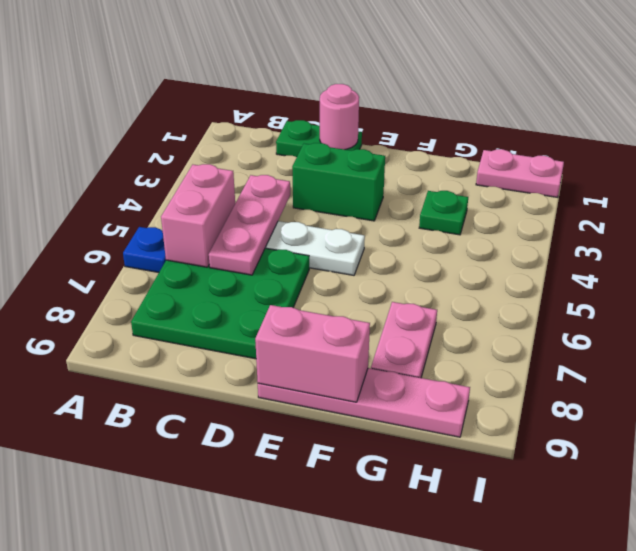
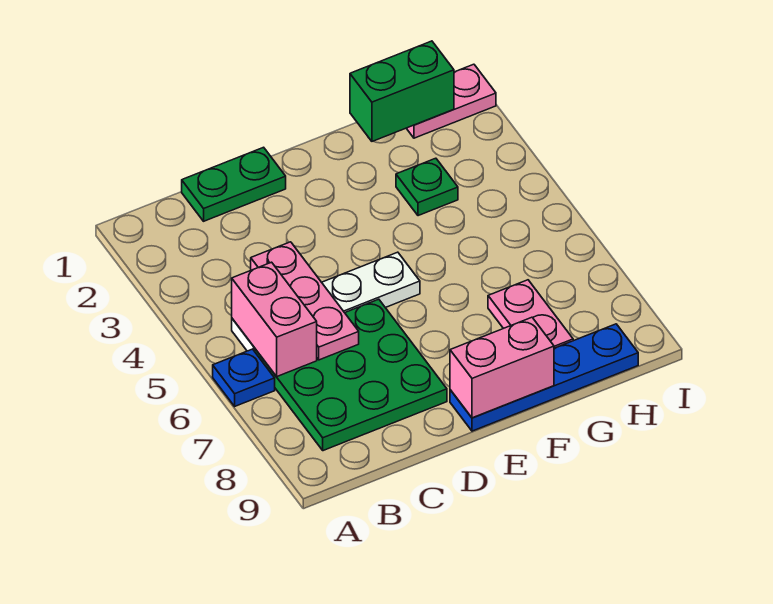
pink 1x1 round brick [320,84,359,150] -> none
green 1x2 brick [292,143,385,221] -> green 1x2 brick moved to [350,41,454,141]
pink 1x4 plate [258,368,470,437] -> blue 1x4 plate [450,324,638,431]

